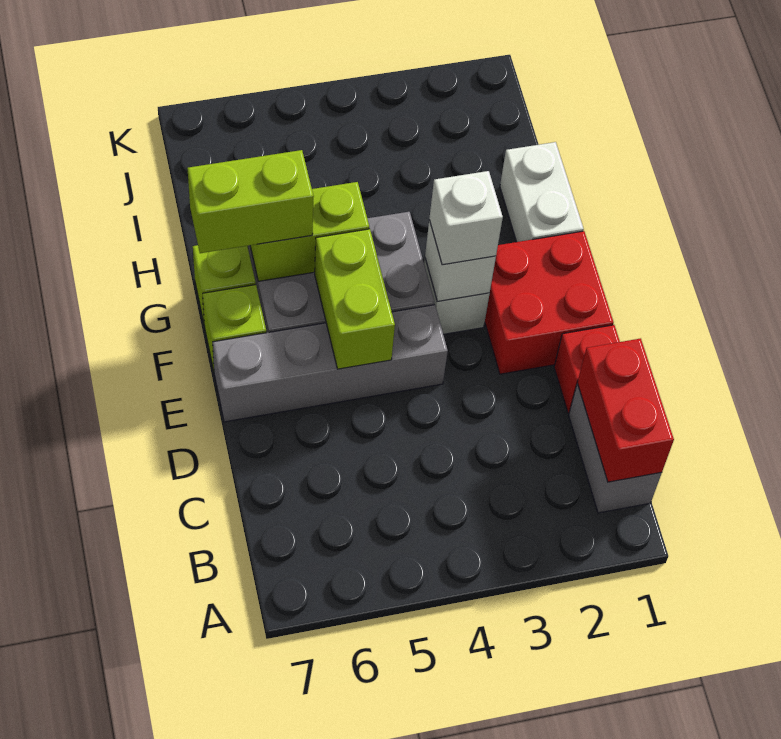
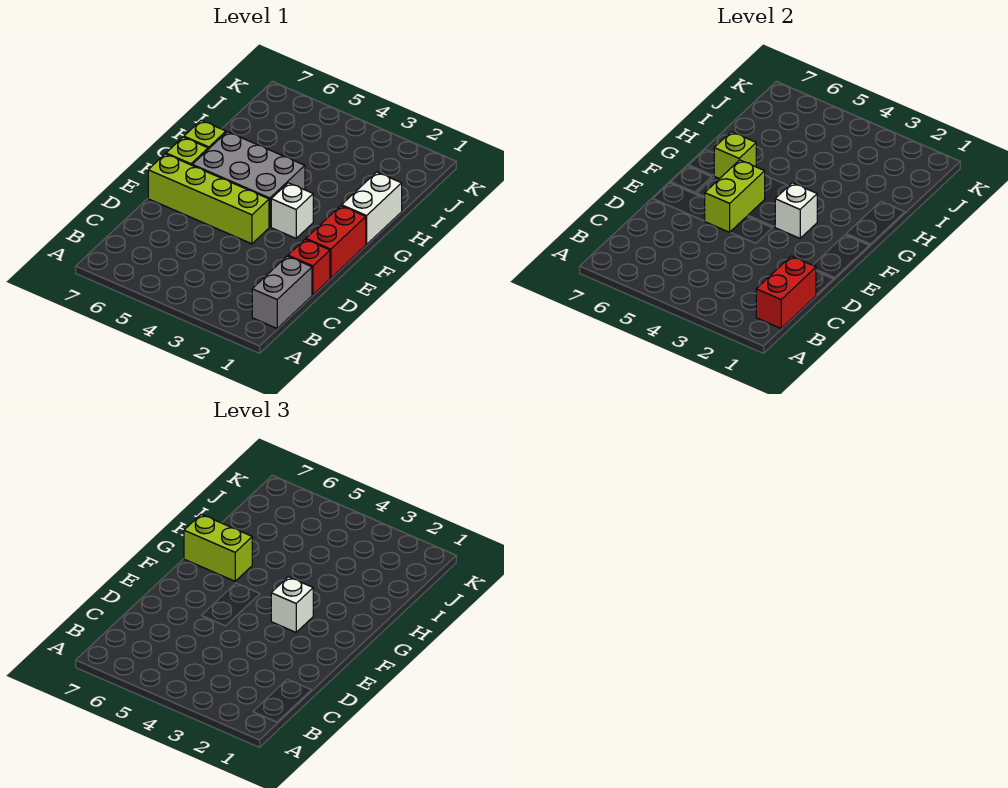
red 2x2 brick [485,231,614,374] -> red 1x2 brick [306,206,366,278]
grey 1x4 brick [213,305,448,422] -> lime 1x4 brick [148,154,269,244]
lime 1x2 brick [250,182,369,281] -> lime 1x1 brick [714,132,756,179]

